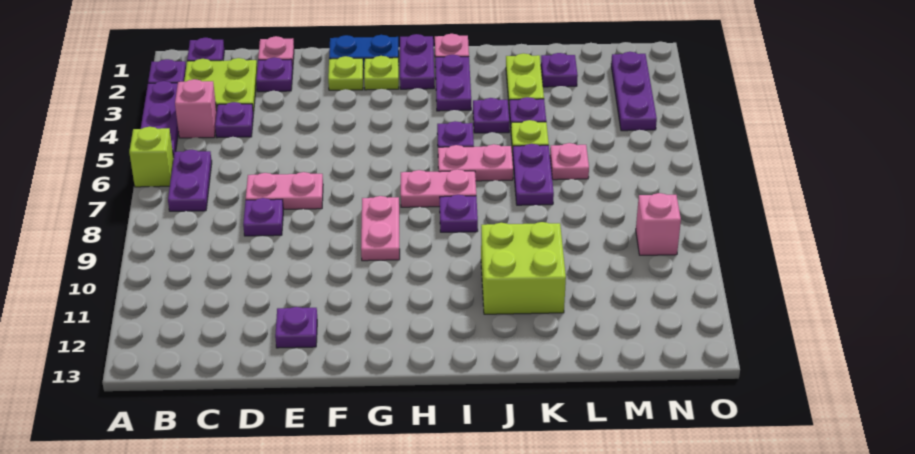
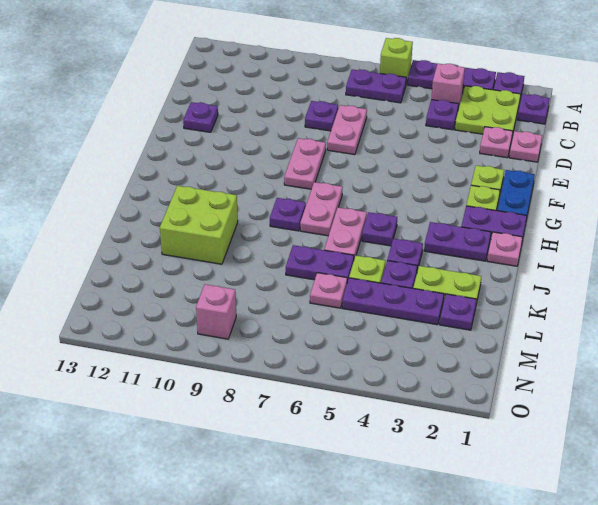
purple 1x1 plate [256,57,293,92] -> pink 1x1 plate [480,127,513,158]
pink 1x2 plate [361,196,400,261] -> pink 1x2 plate turned to [284,138,326,189]
purple 1x3 plate [611,52,657,131] -> purple 1x3 plate moved to [342,278,444,325]

